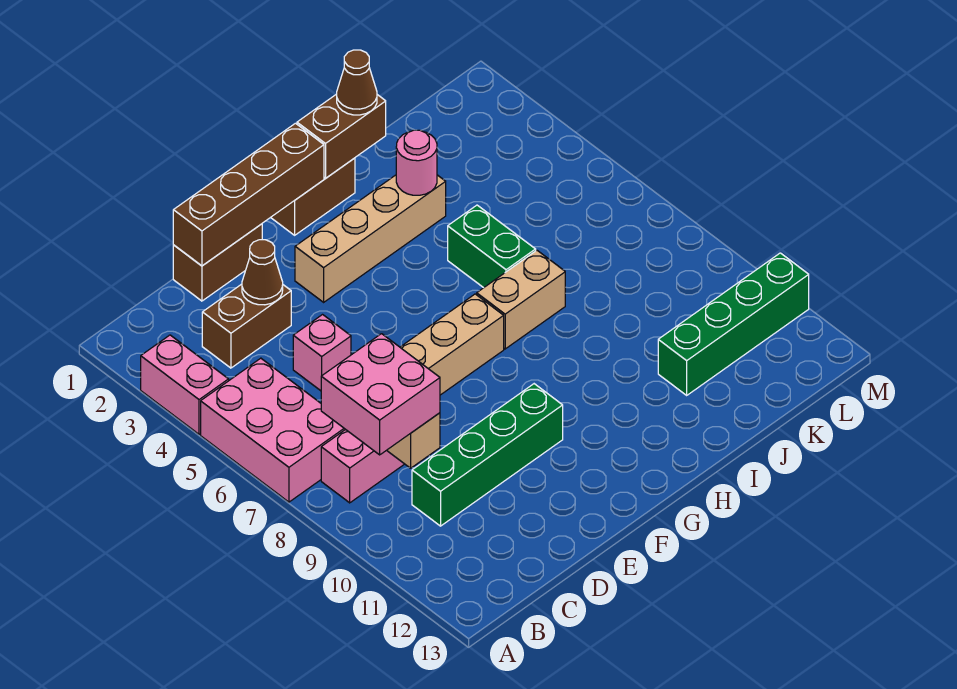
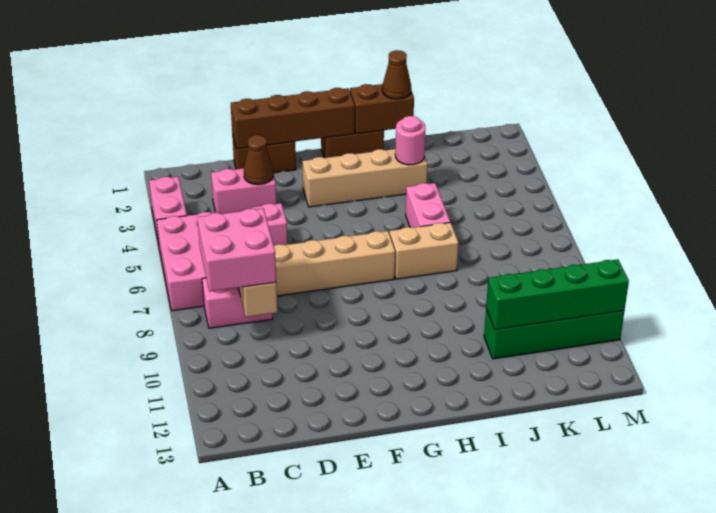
brown 1x2 brick [202,284,291,368] -> pink 1x2 brick [211,168,277,214]
green 1x4 brick [412,384,563,526] -> green 1x4 brick moved to [486,259,629,330]
green 1x2 brick [448,205,536,288] -> pink 1x2 brick [406,183,450,228]

